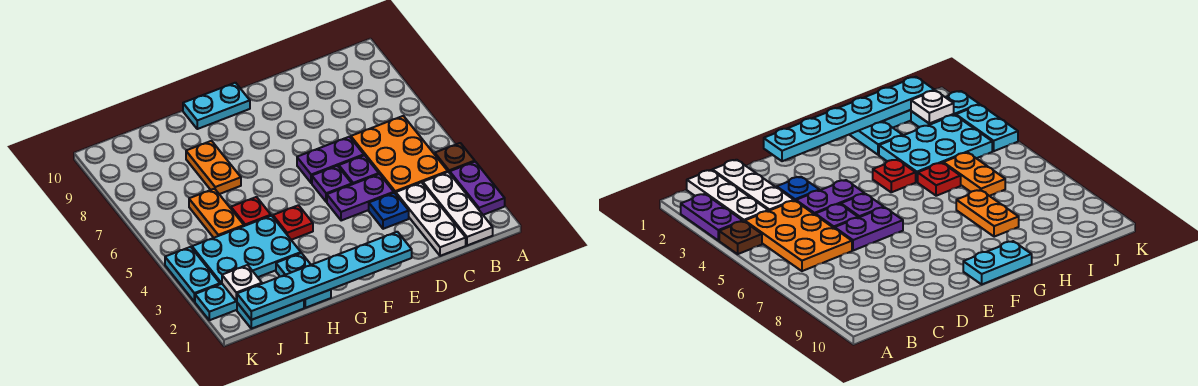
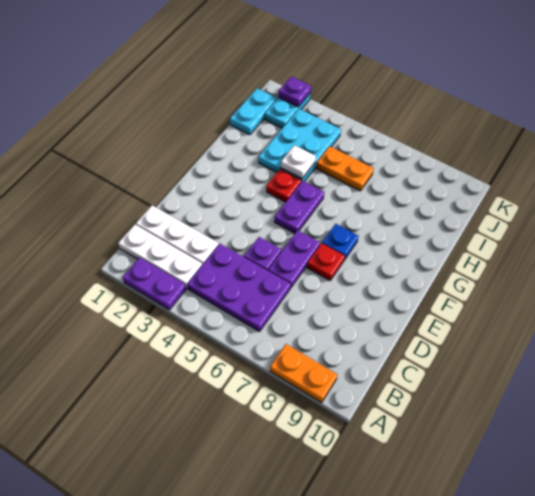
brown 1x1 plate [435,143,475,173] -> none
orange 2x3 plate [351,116,448,194] -> purple 2x3 plate [187,244,291,332]
blue 1x1 plate [369,193,409,229] -> blue 1x1 plate moved to [322,224,359,260]
purple 1x2 plate [327,174,394,221] -> purple 1x2 plate moved to [274,181,324,233]
cyan 1x6 plate [237,232,412,320] -> none
purple 1x1 plate [312,166,352,202] -> purple 1x1 plate moved to [278,76,311,107]
cyan 1x2 plate [183,83,250,129] -> none
cyan 1x2 plate [276,253,331,308] -> none
red 1x1 plate [231,197,271,226] -> red 1x1 plate moved to [307,243,345,280]
orange 1x2 plate [186,141,241,194] -> orange 1x2 plate moved to [270,344,338,403]
white 1x1 plate [222,265,262,301] -> white 1x1 plate moved to [281,145,316,179]
cyan 1x2 plate [165,247,220,302] -> none

